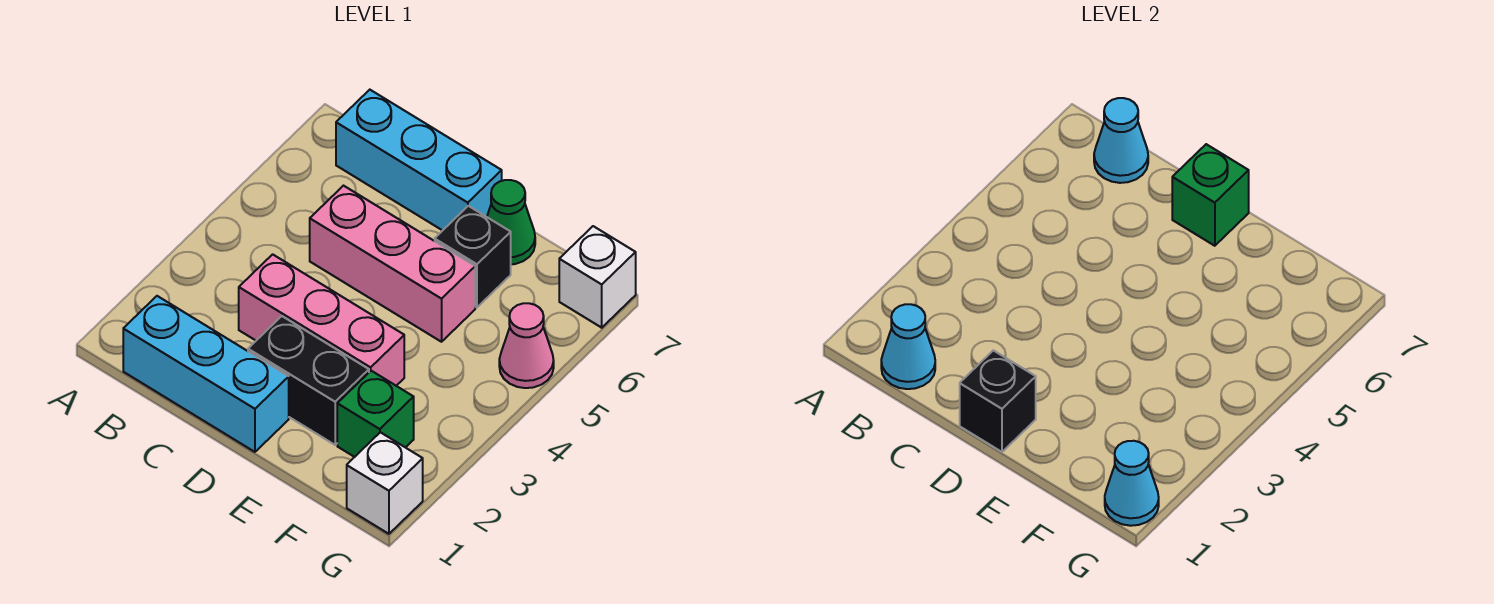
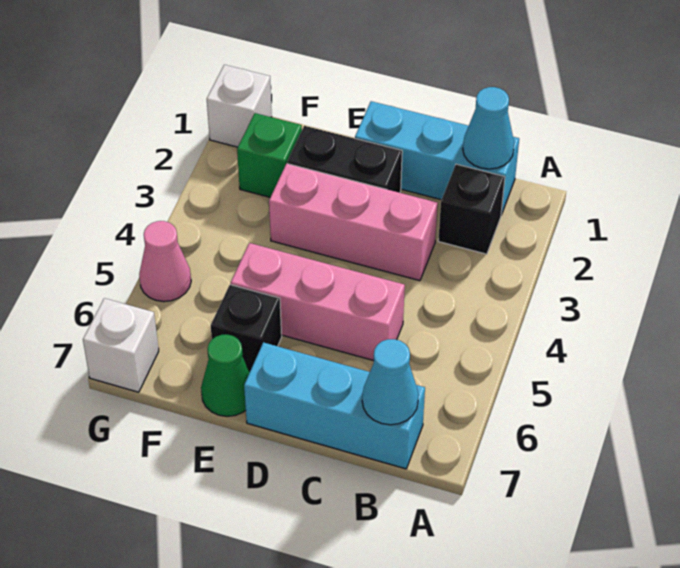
black 1x1 brick [960,350,1036,452] -> black 1x1 brick moved to [438,164,505,254]
green 1x1 brick [1172,144,1249,246] -> none
cyan 1x1 cone [1105,441,1159,526] -> none

